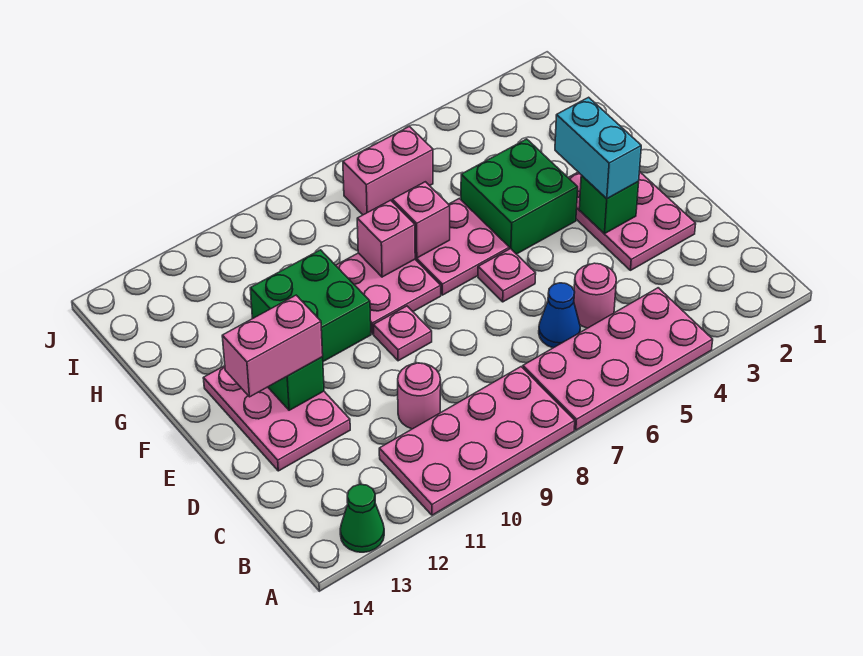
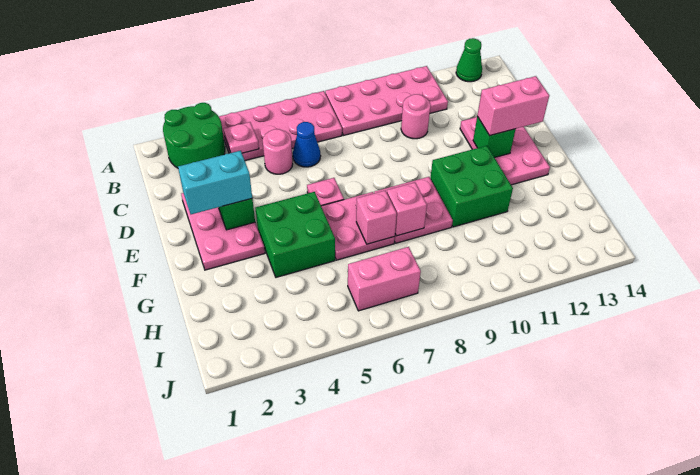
none -> green 2x2 round brick [163,103,225,168]
cyan 1x2 brick [555,97,641,199] -> cyan 1x2 brick turned to [178,151,252,214]
pink 1x1 plate [374,306,432,361] -> pink 1x1 plate moved to [224,122,259,153]

